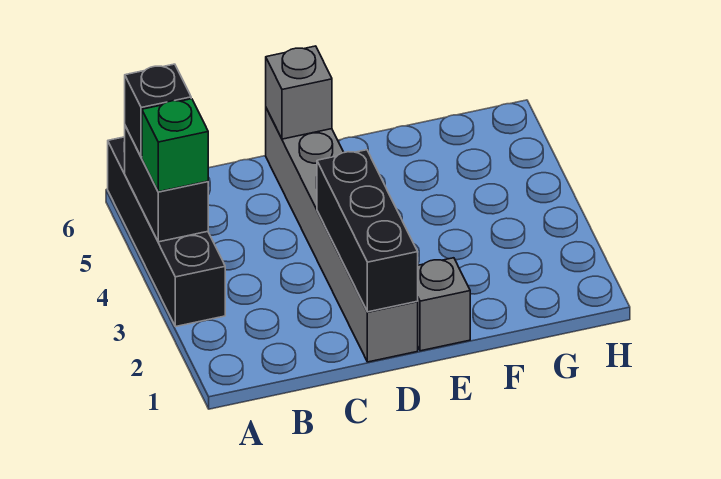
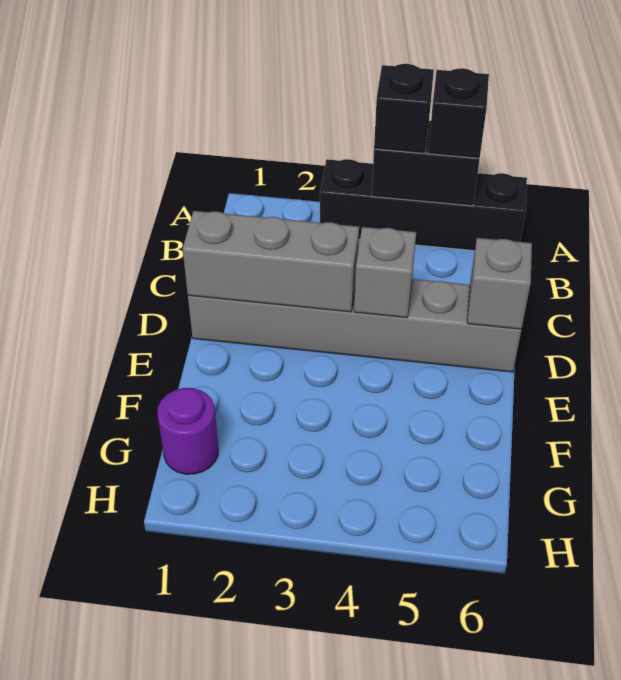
green 1x1 brick [142,99,208,192] -> black 1x1 brick [374,64,434,154]
black 1x3 brick [317,150,418,312] -> grey 1x3 brick [183,211,359,312]
grey 1x1 brick [417,258,470,351] -> grey 1x1 brick moved to [354,227,416,318]
none -> purple 1x1 round brick [157,388,218,474]

